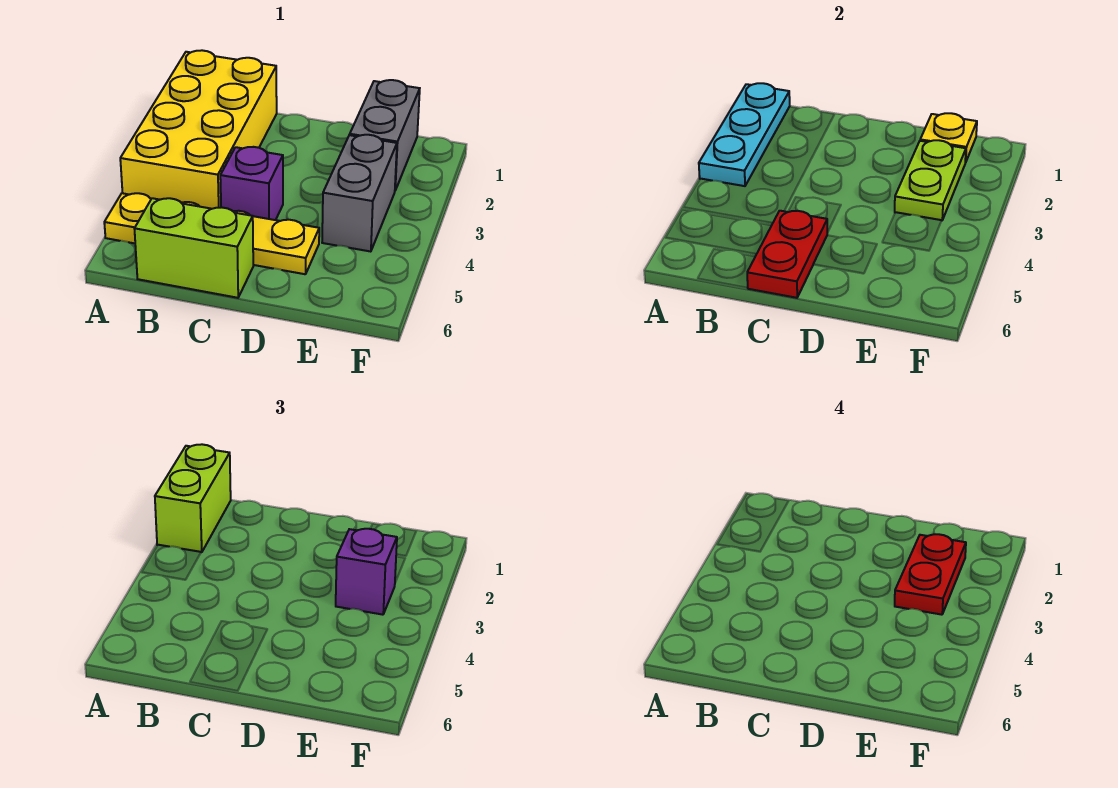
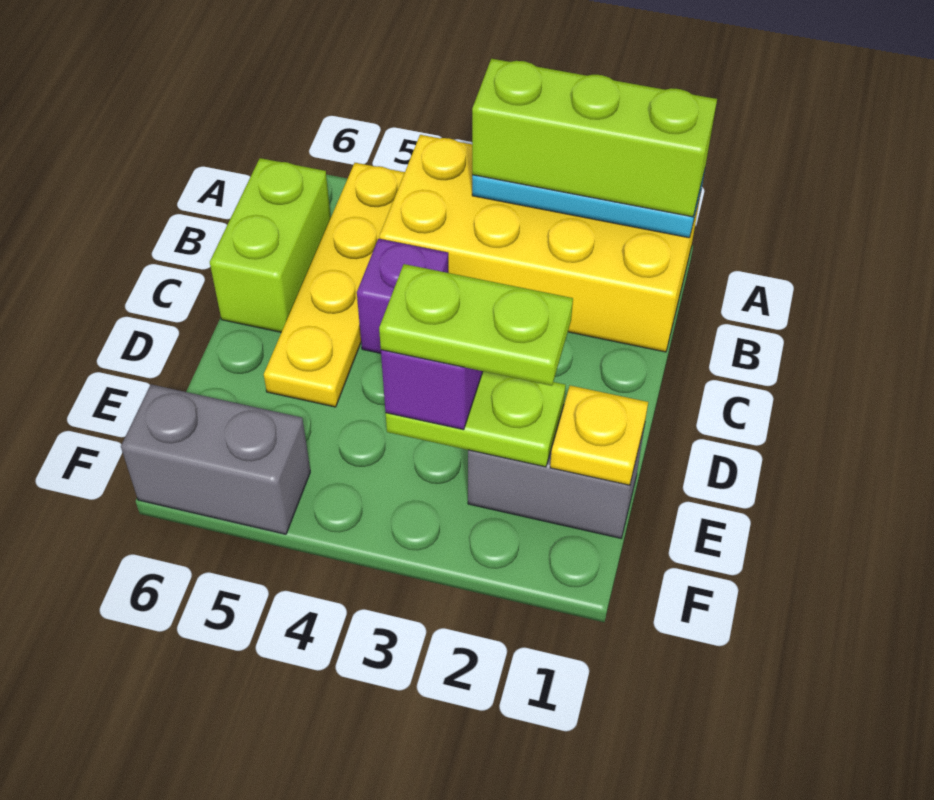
lime 1x2 brick [155,444,231,552] -> lime 1x3 brick [472,59,717,217]
red 1x2 plate [747,211,828,298] -> none
red 1x2 plate [895,534,966,615] -> lime 1x2 plate [379,264,573,386]
grey 1x2 brick [322,135,397,252] -> grey 1x2 brick moved to [121,384,310,534]

